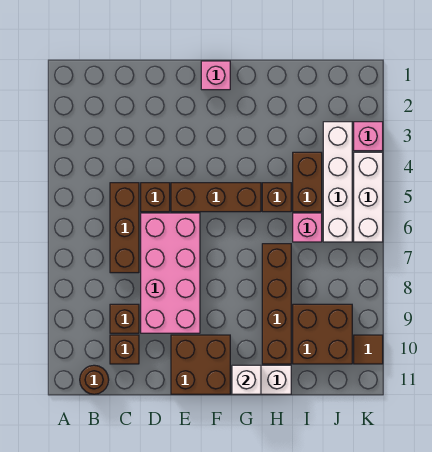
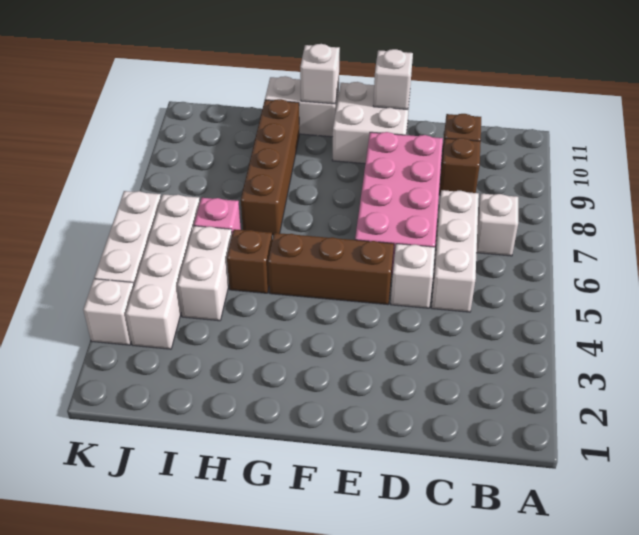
none -> white 1x1 brick [476,194,518,256]
brown 1x1 round brick [80,365,109,394] -> none
brown 1x3 brick [110,183,139,273] -> white 1x3 brick [431,190,479,312]
brown 1x1 brick [141,183,170,212] -> white 1x1 brick [391,244,435,308]
brown 2x2 brick [171,335,230,394] -> white 2x2 brick [332,82,410,164]
none -> white 1x1 brick [373,49,413,109]
pink 1x1 brick [201,61,230,90] -> none
brown 1x2 brick [293,152,322,212] -> white 1x2 brick [177,226,232,321]
brown 2x2 brick [293,304,352,364] -> none
pink 1x1 brick [354,122,383,151] -> white 1x1 brick [83,279,134,345]
brown 1x1 tile [354,335,383,364] -> none

